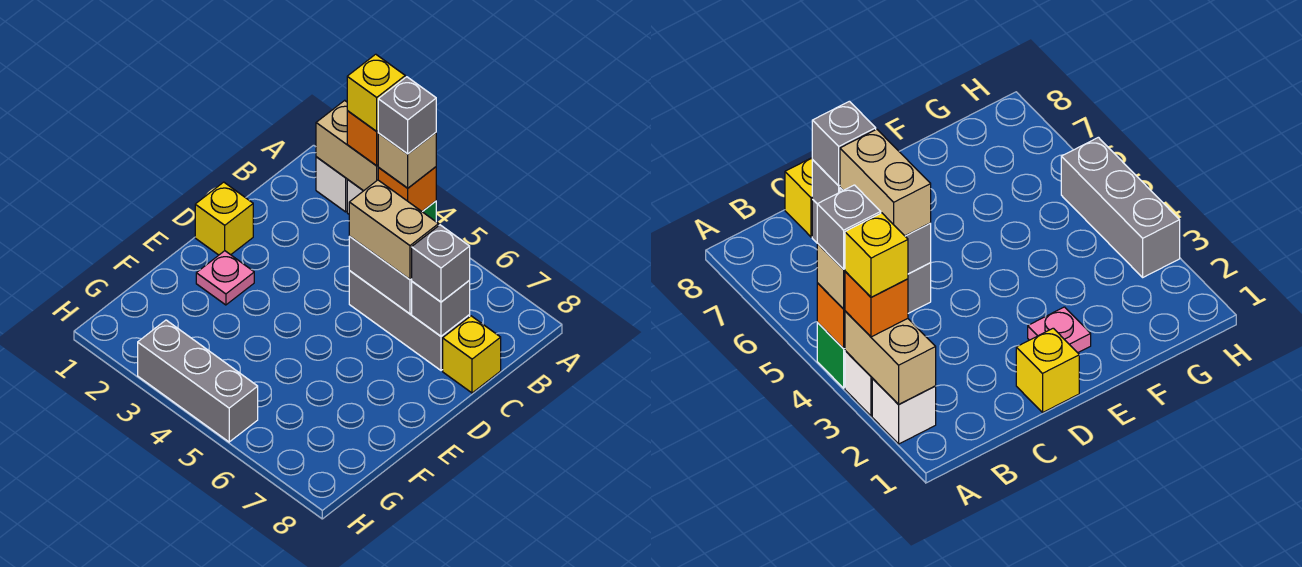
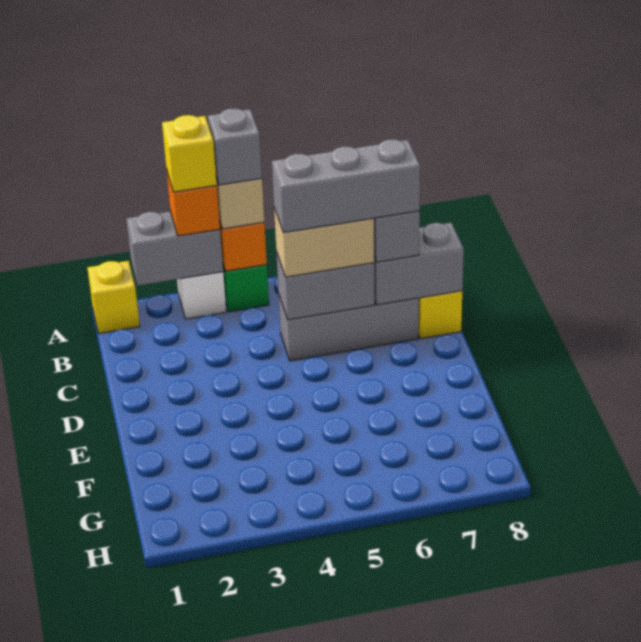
white 1x1 brick [316,157,347,212] -> none
tan 1x2 brick [316,100,379,191] -> grey 1x2 brick [126,211,223,285]
grey 1x1 brick [412,281,470,336] -> grey 1x2 brick [374,223,464,305]
yellow 1x1 brick [195,182,253,255] -> yellow 1x1 brick moved to [87,261,140,333]
pink 1x1 plate [196,251,254,305] -> none
grey 1x3 brick [138,320,258,442] -> grey 1x3 brick moved to [272,139,420,233]

